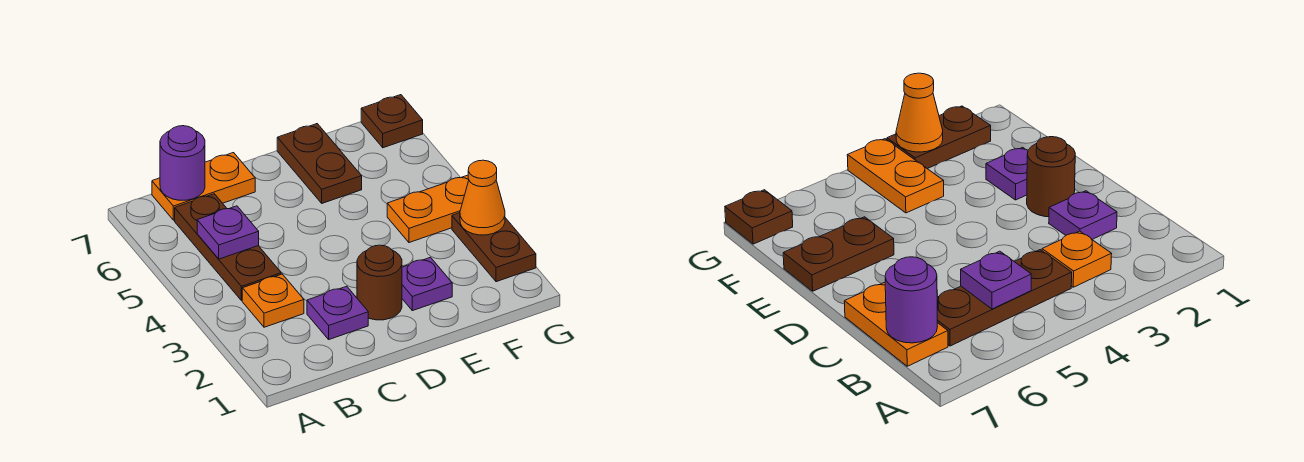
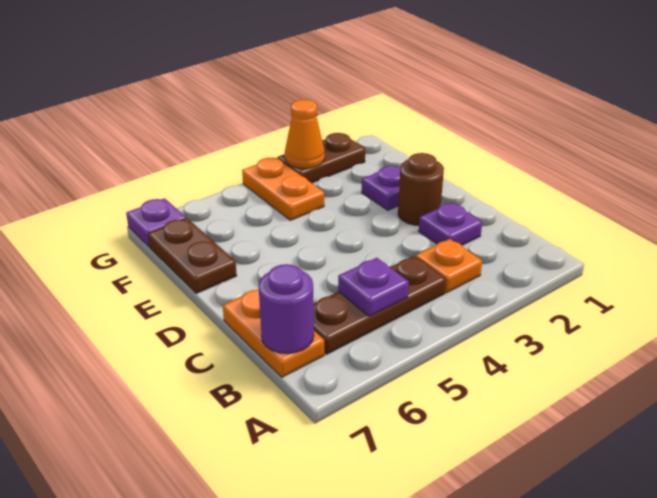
brown 1x2 plate [277,124,362,203] -> brown 1x2 plate turned to [148,218,237,293]
brown 1x1 plate [361,95,423,148] -> purple 1x1 plate [126,198,186,247]

